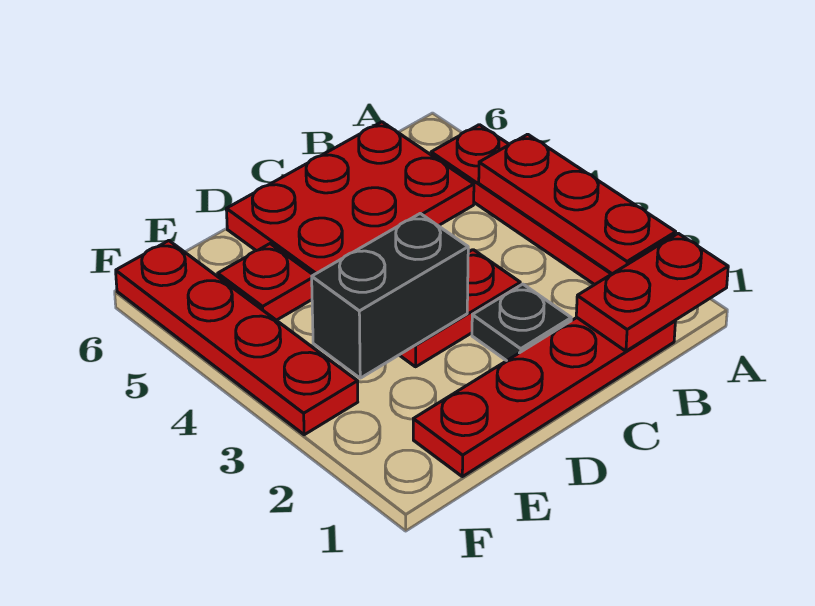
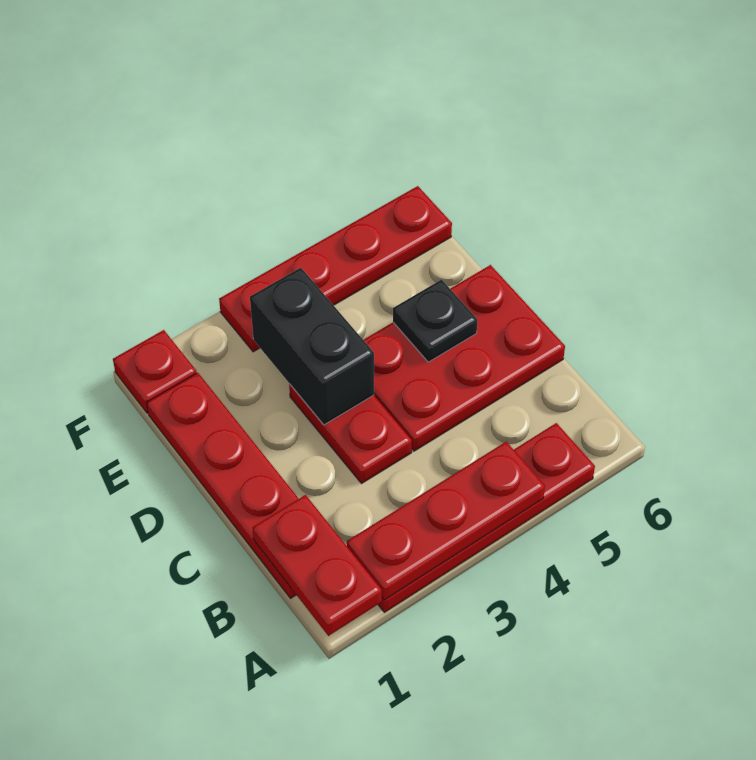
red 2x3 plate [226,122,474,275] -> red 2x3 plate turned to [364,265,565,451]
black 1x1 plate [472,284,571,361] -> black 1x1 plate moved to [393,280,478,362]
red 1x1 plate [218,244,313,320] -> red 1x1 plate moved to [113,330,197,413]

